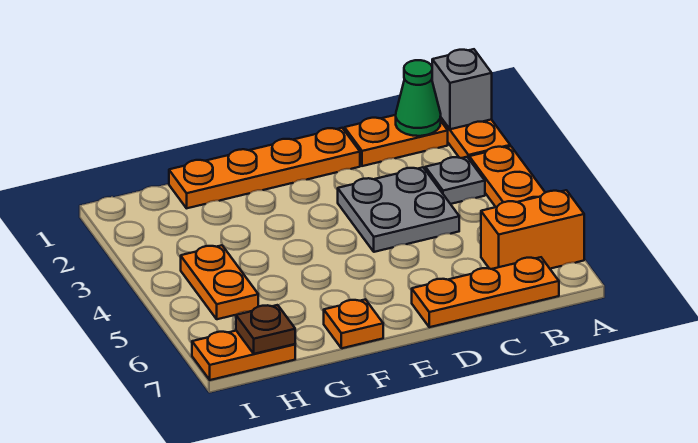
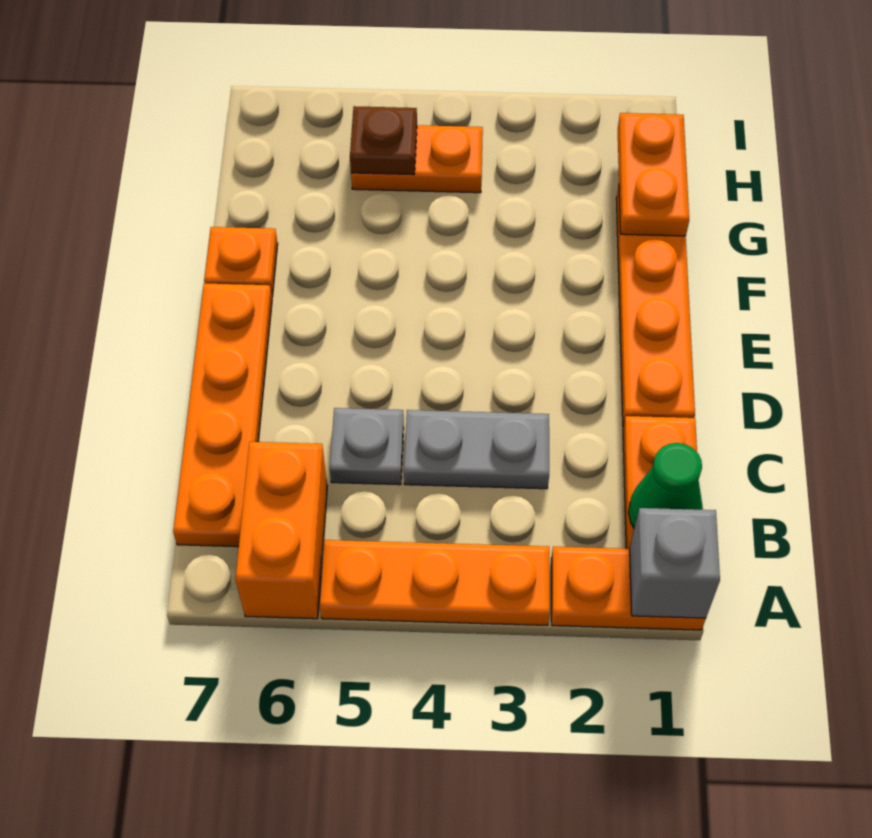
grey 1x1 plate [425,157,485,204] -> grey 1x1 plate moved to [330,408,404,485]
orange 1x3 plate [412,257,559,327] -> orange 1x4 plate [173,283,272,547]
grey 2x2 plate [338,167,459,252] -> grey 1x2 plate [404,410,549,489]
orange 1x2 plate [192,331,295,380] -> orange 1x2 plate moved to [618,113,689,236]
brown 1x1 plate [236,305,295,354] -> brown 1x1 plate moved to [350,106,417,175]

